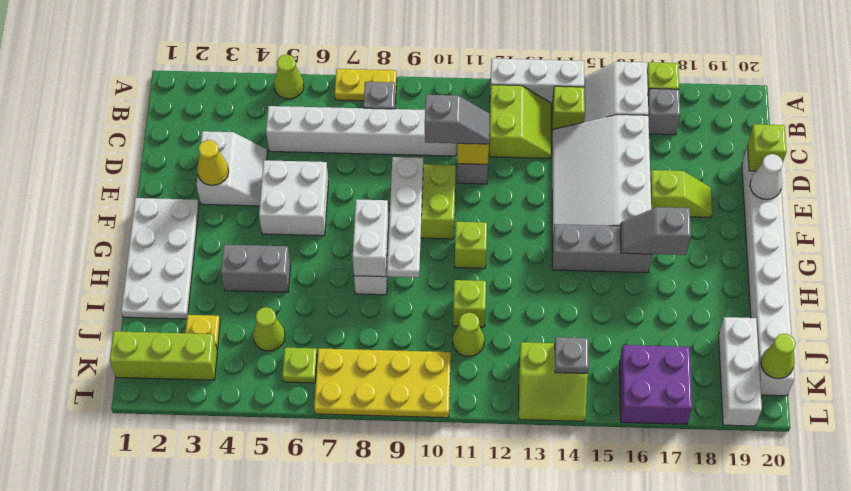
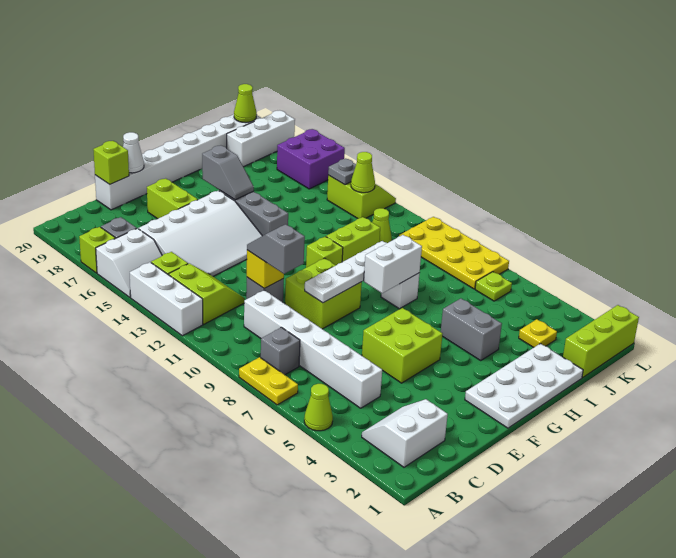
lime 2x2 slope [489,85,551,158] -> lime 2x2 slope turned to [169,263,245,324]
white 2x2 slope [197,131,267,206] -> white 2x2 slope moved to [362,399,448,467]
yellow 1x1 cone [197,140,229,185] -> none
white 2x2 brick [259,160,328,236] -> lime 2x2 brick [362,308,442,383]
lime 1x2 slope [650,170,712,217] -> lime 1x2 brick [147,178,198,219]
lime 1x1 brick [453,280,486,327] -> lime 1x2 brick [326,217,380,262]
lime 1x1 cone [253,307,285,351] -> lime 1x1 cone moved to [351,152,375,193]
lime 1x3 brick [110,331,217,380] -> lime 1x3 brick turned to [563,305,639,377]

